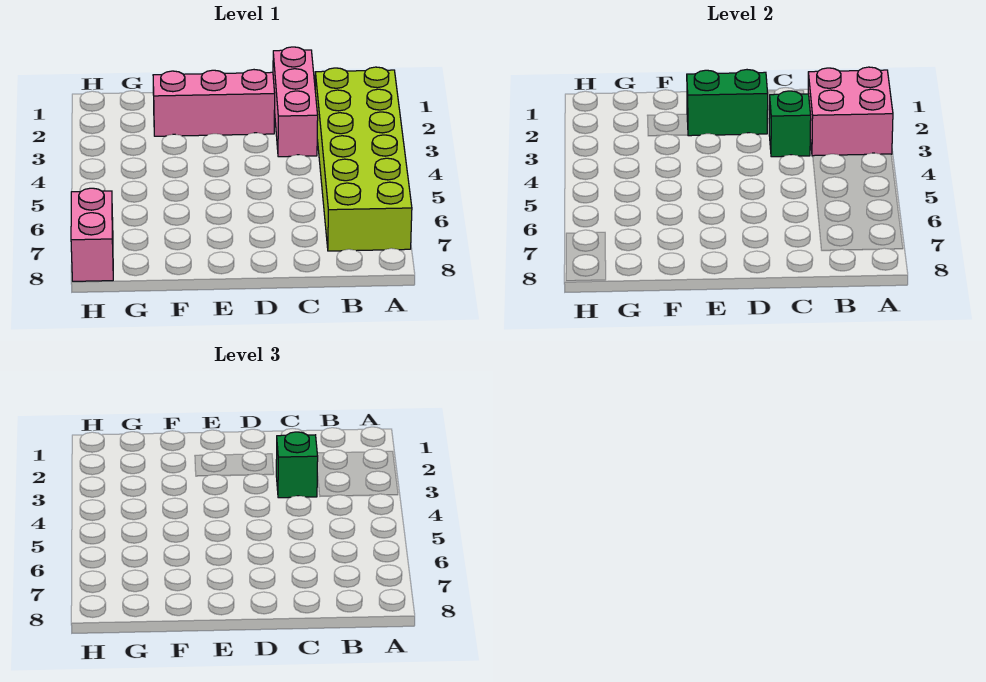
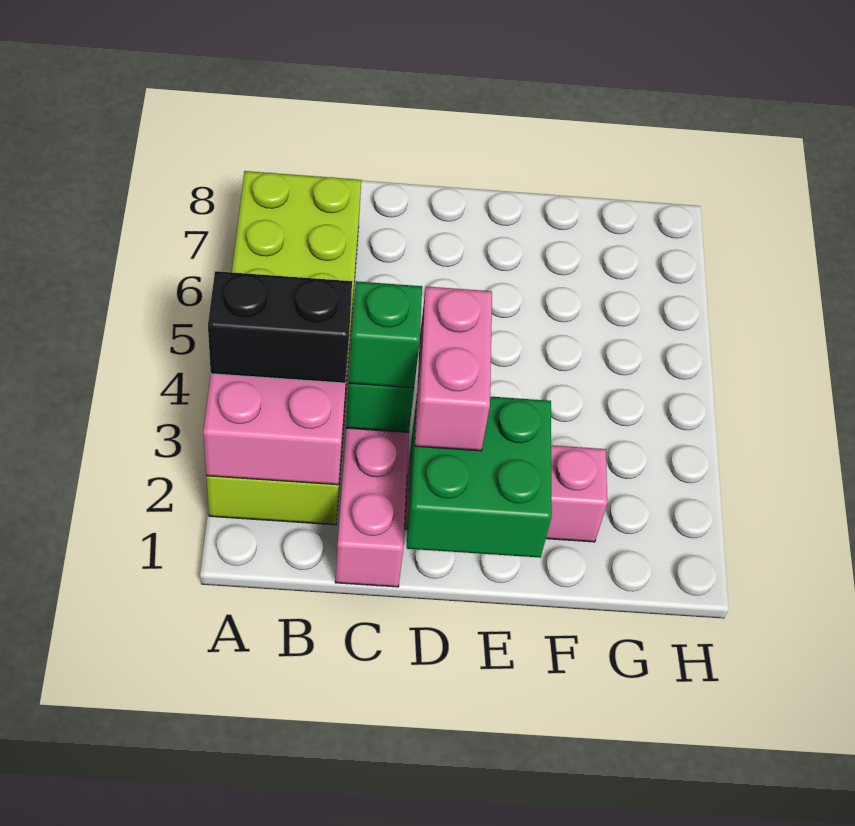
none -> black 1x2 brick [208,271,352,383]
green 1x2 brick [687,70,768,136] -> green 2x2 brick [407,397,552,558]
pink 1x2 brick [71,188,113,281] -> pink 1x2 brick moved to [415,287,492,451]

